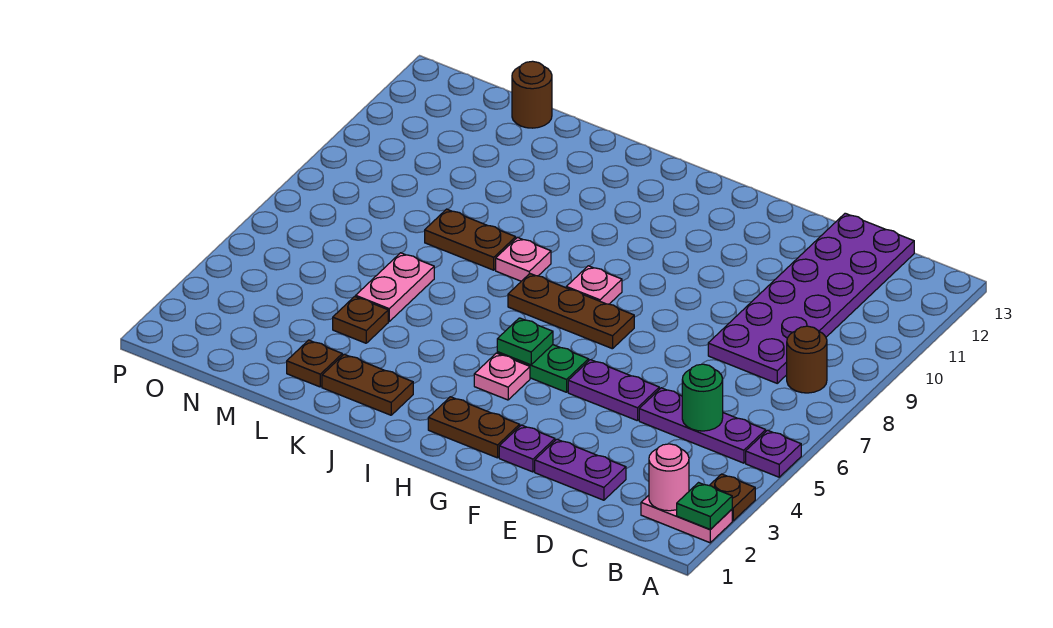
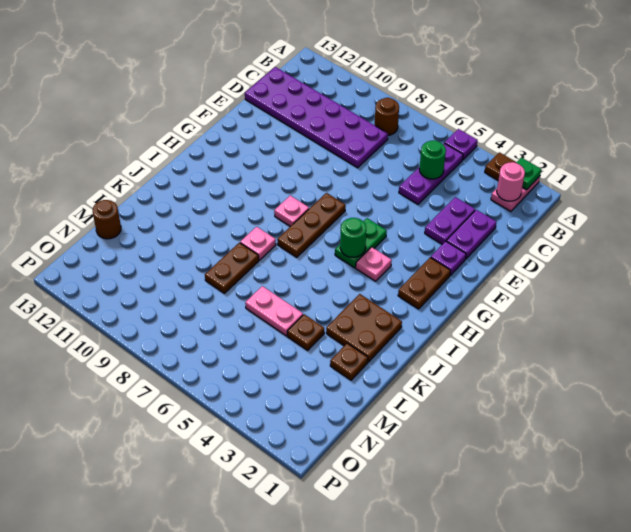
purple 1x2 plate [568,360,659,421] -> purple 1x2 plate moved to [425,197,475,244]
green 1x1 plate [497,318,553,365] -> green 1x1 round brick [340,218,366,257]
brown 1x2 plate [322,354,413,415] -> brown 2x2 plate [326,294,402,362]

